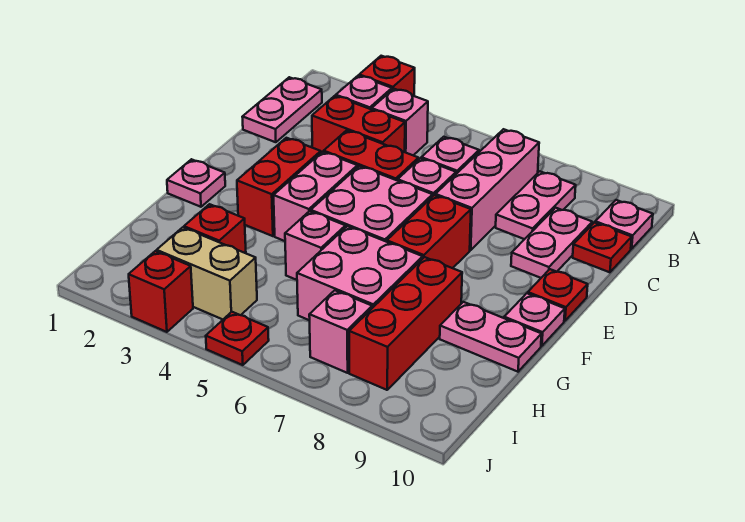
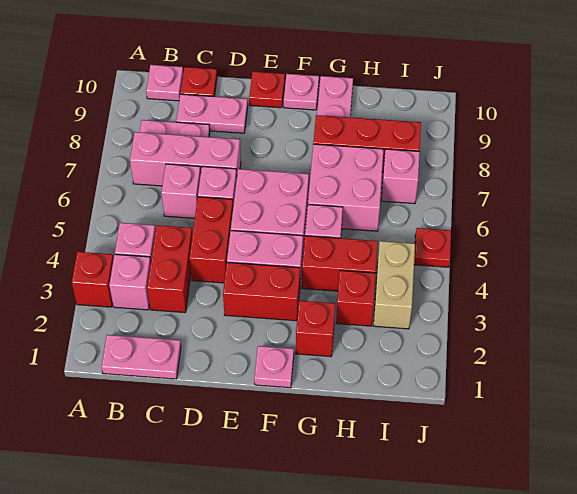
red 1x2 brick [387,195,471,268] -> red 1x2 brick moved to [302,236,378,291]
red 1x1 brick [129,251,193,332] -> red 1x1 brick moved to [296,301,335,357]

